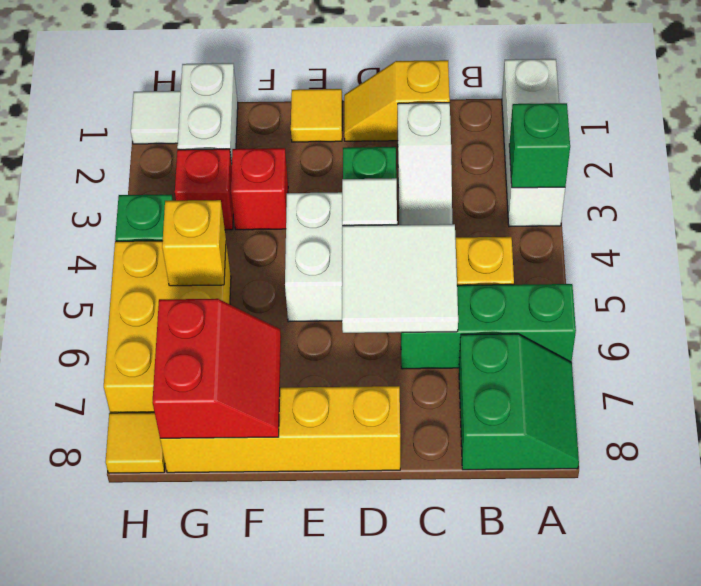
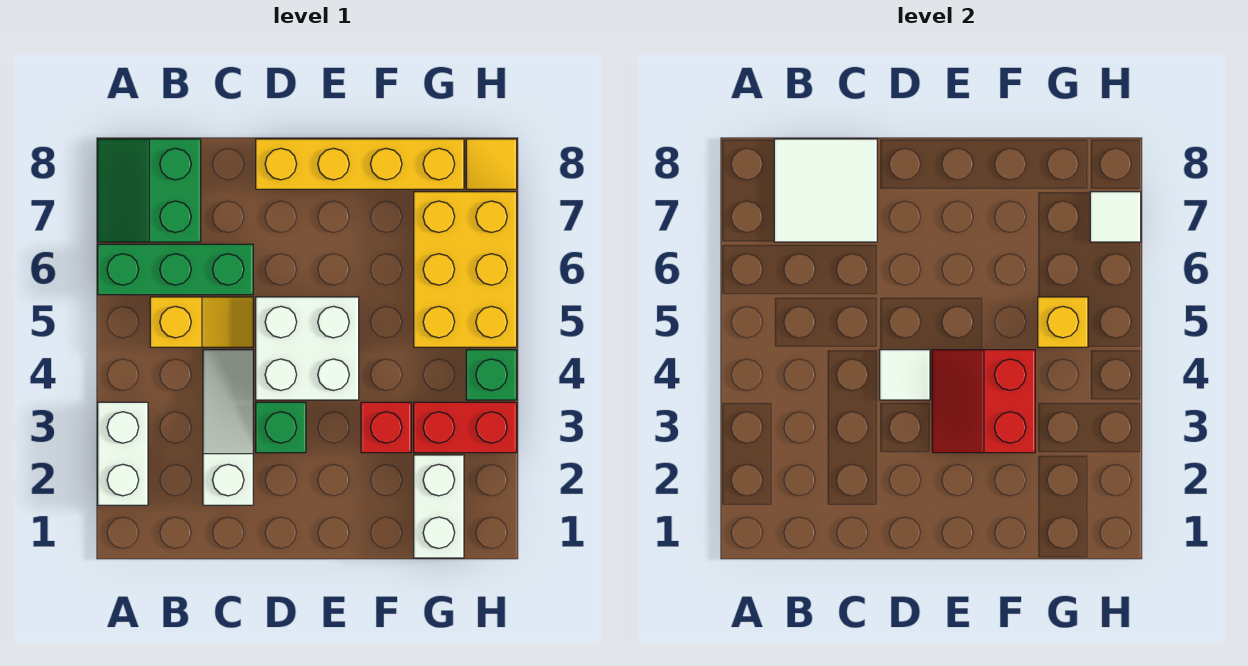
white 1x3 brick [502,59,565,227] -> white 1x2 brick [98,402,148,505]
green 1x1 brick [509,103,570,188] -> none
yellow 1x2 slope [344,60,450,141] -> none
white 2x2 tile [342,224,458,333] -> white 2x2 tile moved to [774,139,877,242]
yellow 1x1 tile [291,89,342,142] -> none
red 2x2 slope [153,299,281,438] -> red 2x2 slope moved to [932,350,1035,453]
red 1x1 brick [175,149,233,230] -> red 1x2 brick [414,402,517,453]
white 1x1 tile [131,91,181,144] -> white 1x1 tile moved to [1090,192,1141,242]

